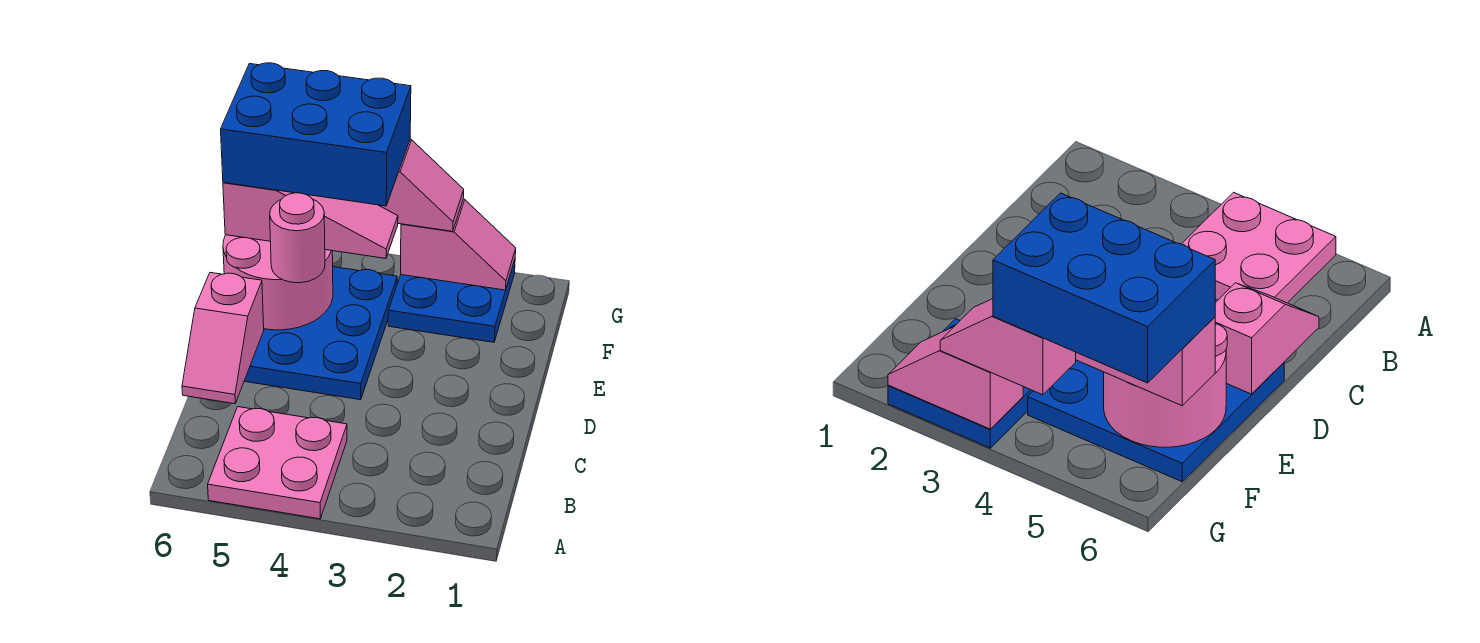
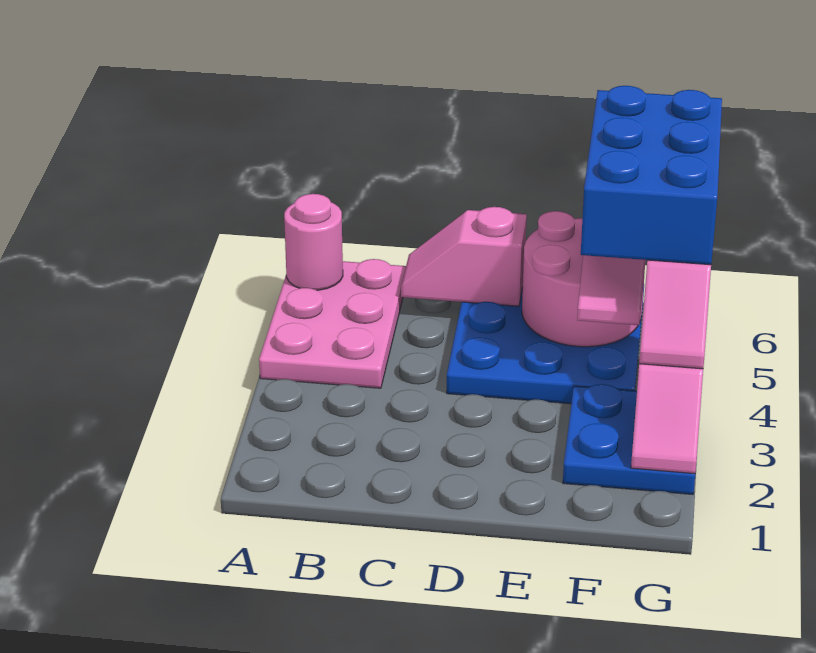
pink 2x2 plate [208,407,347,519] -> pink 2x3 plate [259,259,406,388]
pink 1x1 round brick [270,193,325,283] -> pink 1x1 round brick moved to [284,194,343,290]

